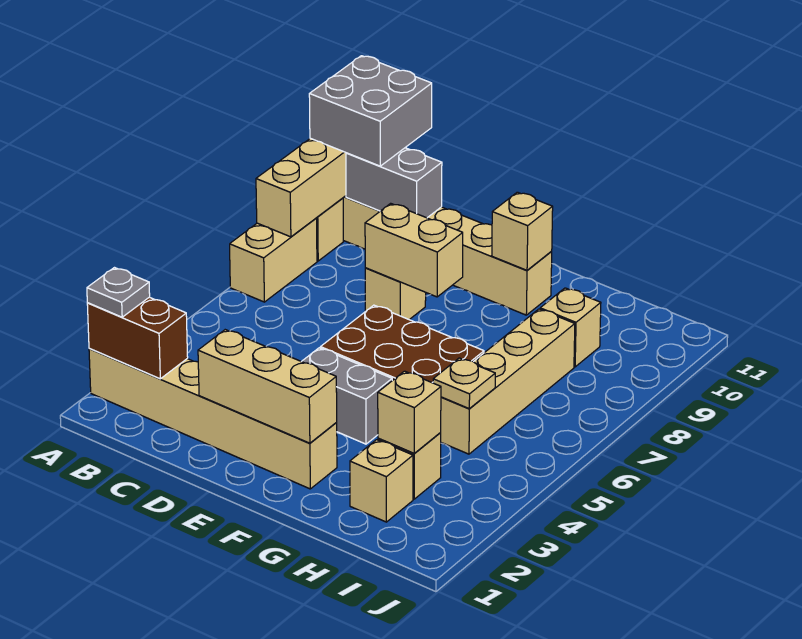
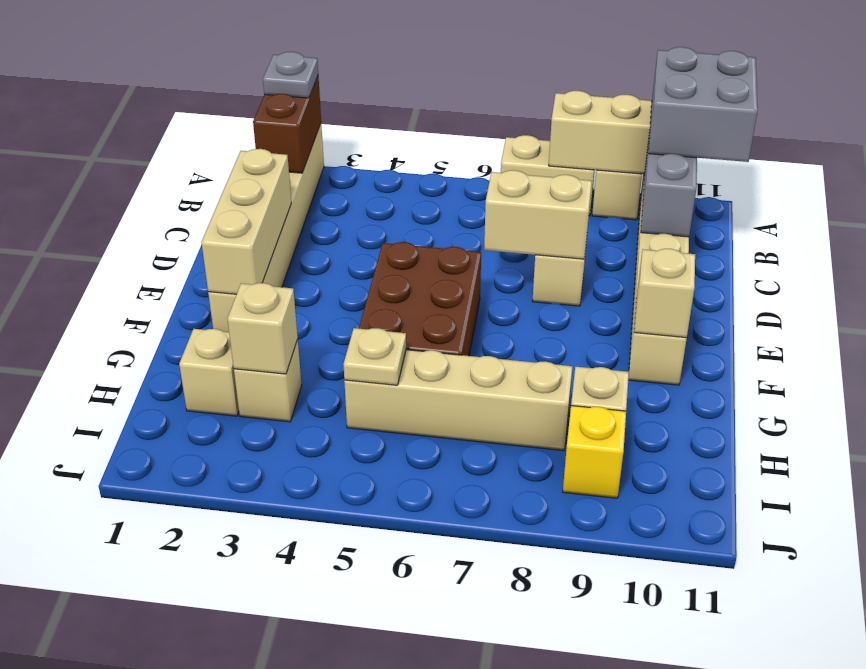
tan 1x2 brick [365,203,463,297] -> tan 1x2 brick turned to [484,170,592,259]
grey 1x2 brick [302,348,392,444] -> none
none -> yellow 1x1 brick [563,406,626,498]

